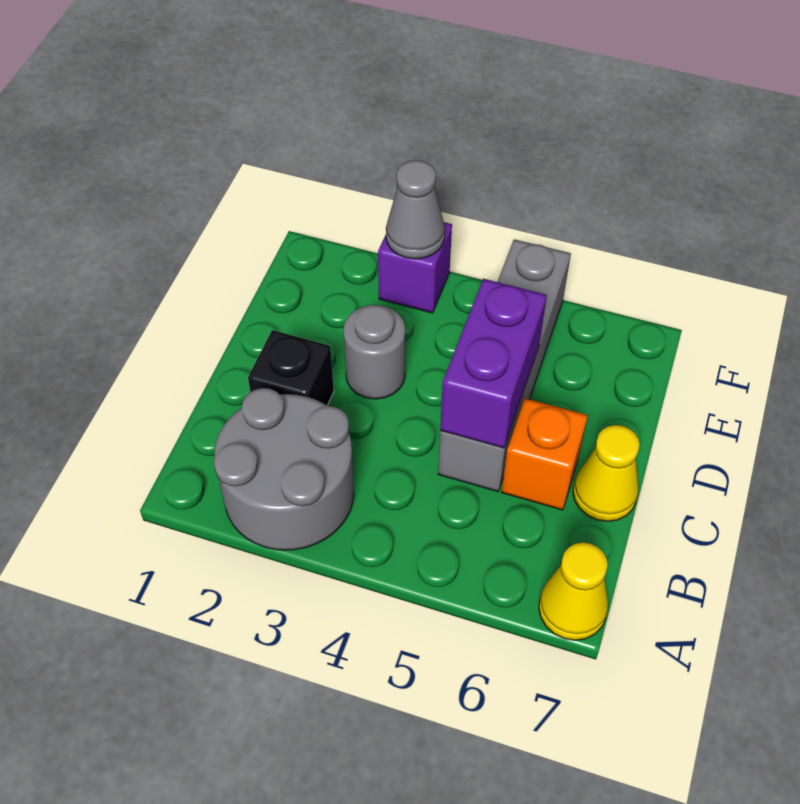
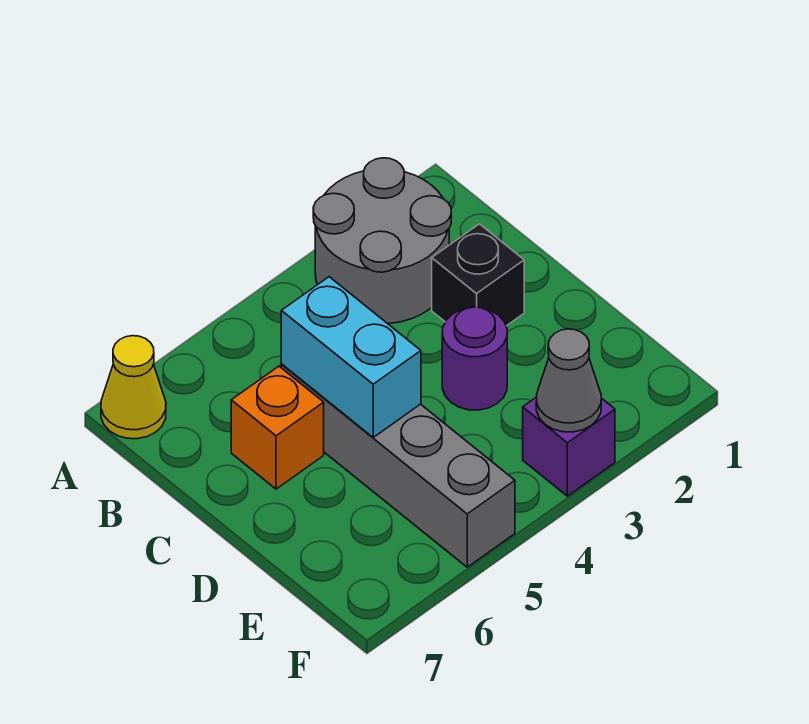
purple 1x2 brick [440,279,547,448] -> cyan 1x2 brick [281,277,421,437]
yellow 1x1 cone [573,425,640,521] -> none
grey 1x1 round brick [343,305,405,399] -> purple 1x1 round brick [442,307,507,410]

